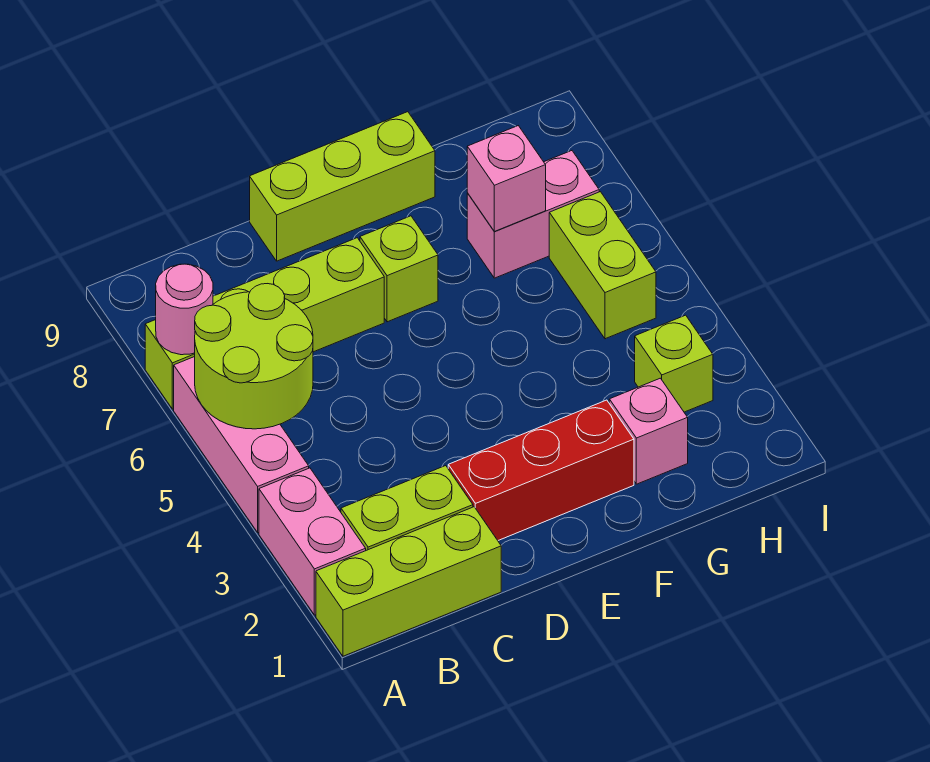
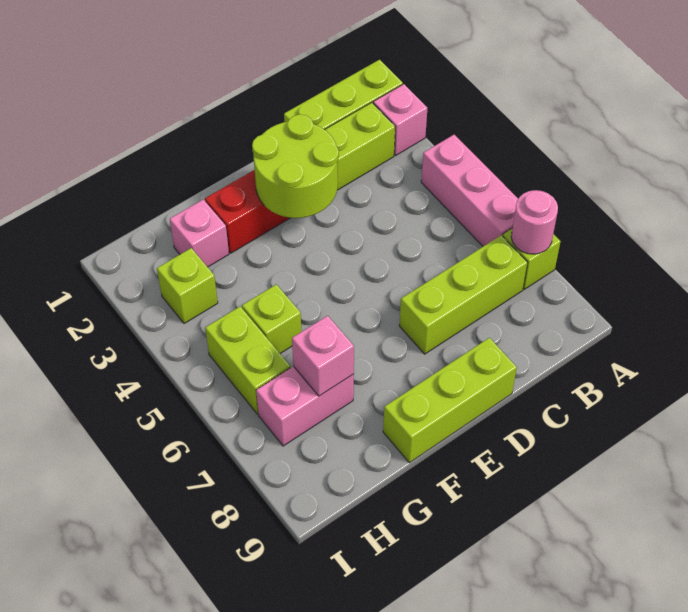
pink 1x2 brick [259,468,366,615] -> pink 1x1 brick [373,84,427,155]
lime 2x2 round brick [195,284,313,429] -> lime 2x2 round brick moved to [252,114,339,218]
lime 1x1 brick [360,216,438,322] -> lime 1x1 brick moved to [242,284,302,353]

